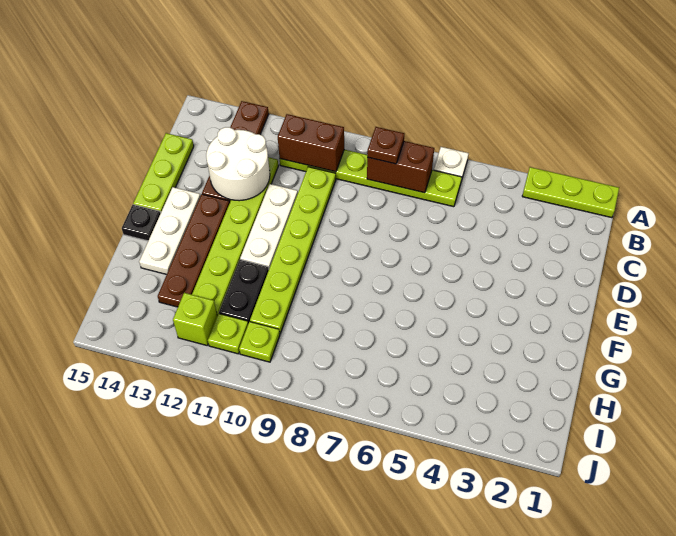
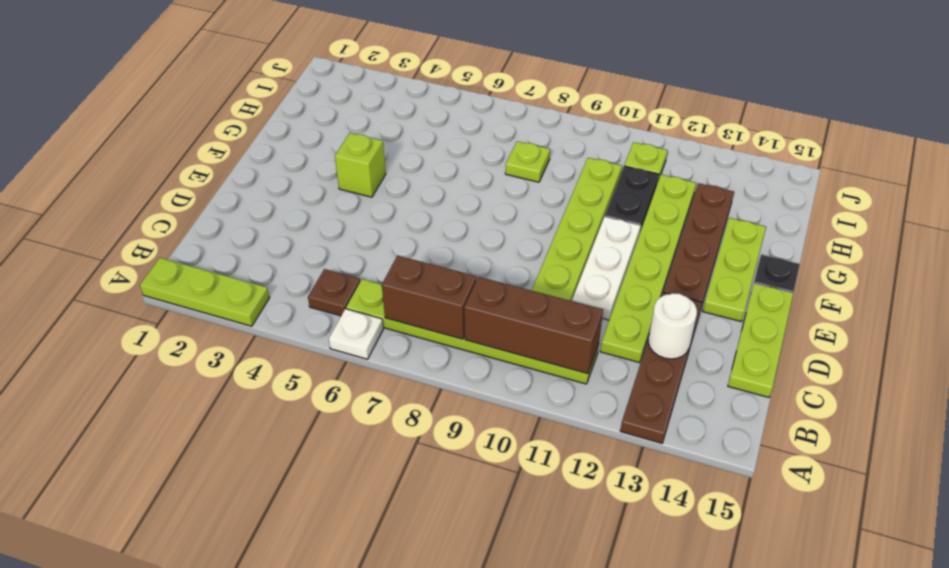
brown 1x1 plate [367,127,404,164] -> brown 1x1 plate moved to [308,269,360,316]
brown 1x2 brick [278,114,344,172] -> brown 1x3 brick [464,277,603,374]
white 2x2 round brick [206,127,270,201] -> white 1x1 round brick [648,293,697,359]
white 1x3 plate [139,187,200,274] -> lime 1x3 plate [703,218,766,322]
lime 1x1 plate [239,322,280,362] -> lime 1x1 plate moved to [505,141,550,182]
lime 1x1 brick [173,293,217,345] -> lime 1x1 brick moved to [335,133,386,197]

